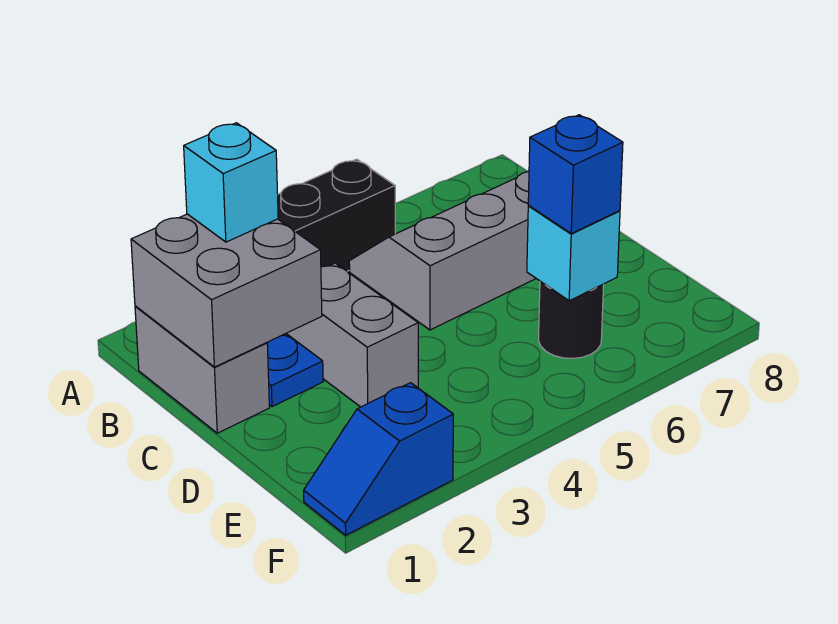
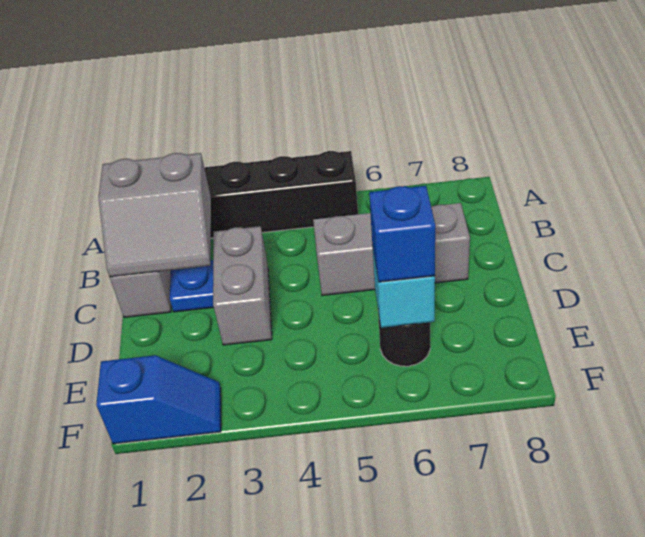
grey 2x2 brick [131,214,322,367] -> grey 2x2 slope [98,153,211,277]
cyan 1x1 brick [184,123,278,242] -> none
blue 1x2 slope [304,383,453,535] -> blue 1x2 slope turned to [96,355,221,444]

